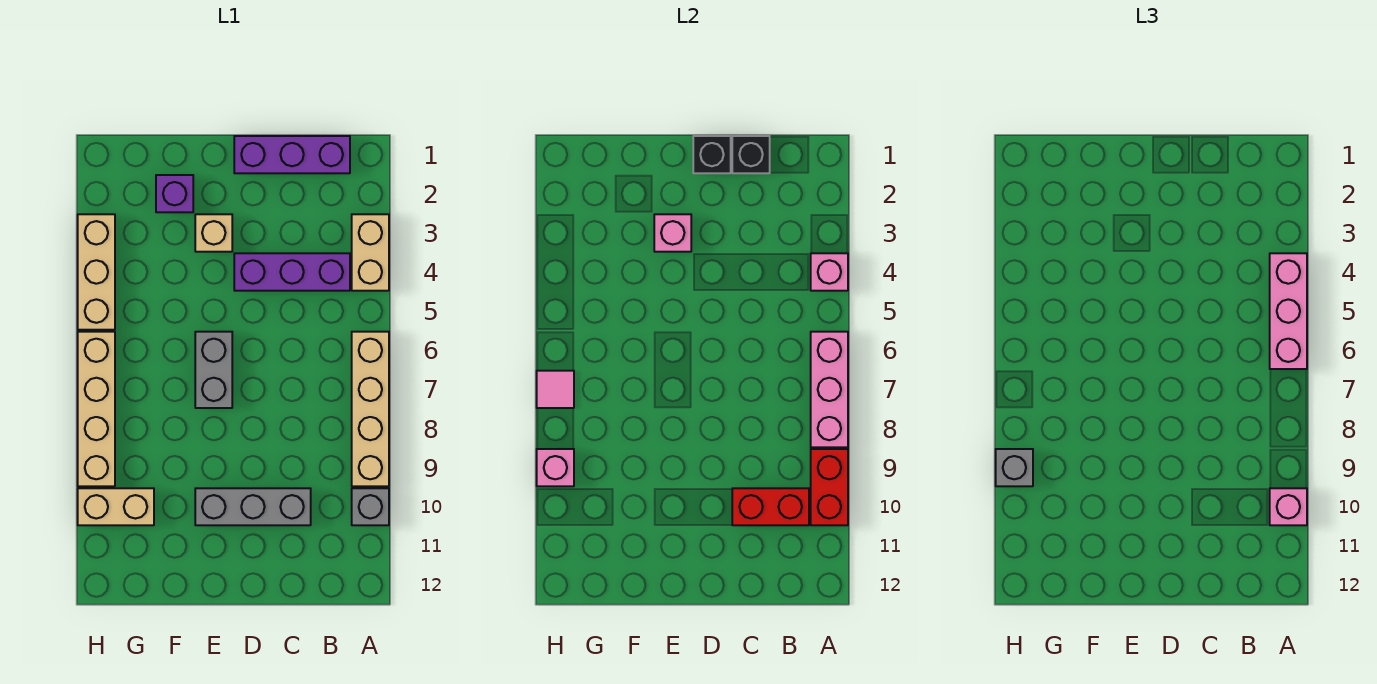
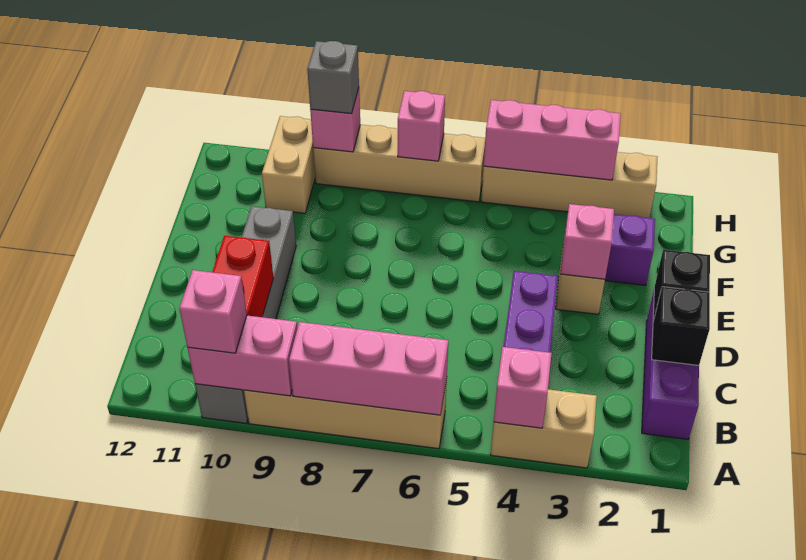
pink 1x3 brick [1270,253,1307,369] -> pink 1x3 brick moved to [484,100,621,180]
red 1x2 brick [811,449,848,525] -> pink 1x2 brick [188,315,297,396]
grey 1x2 brick [195,332,232,408] -> none
tan 1x3 brick [78,214,115,330] -> tan 1x4 brick [481,152,657,218]
pink 1x1 tile [537,371,574,408] -> pink 1x1 brick [398,91,445,161]

